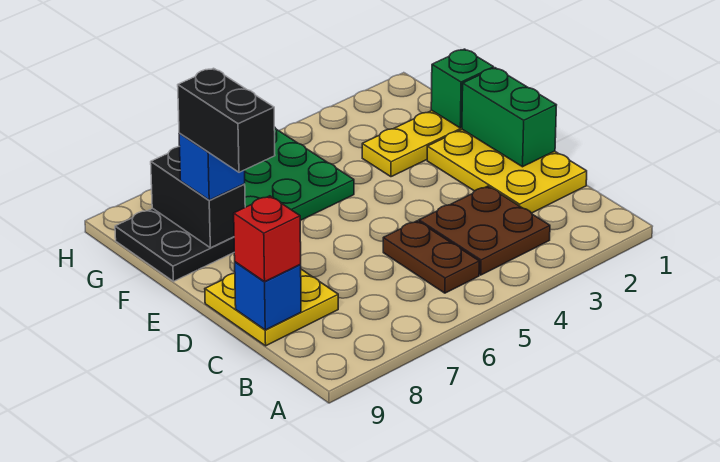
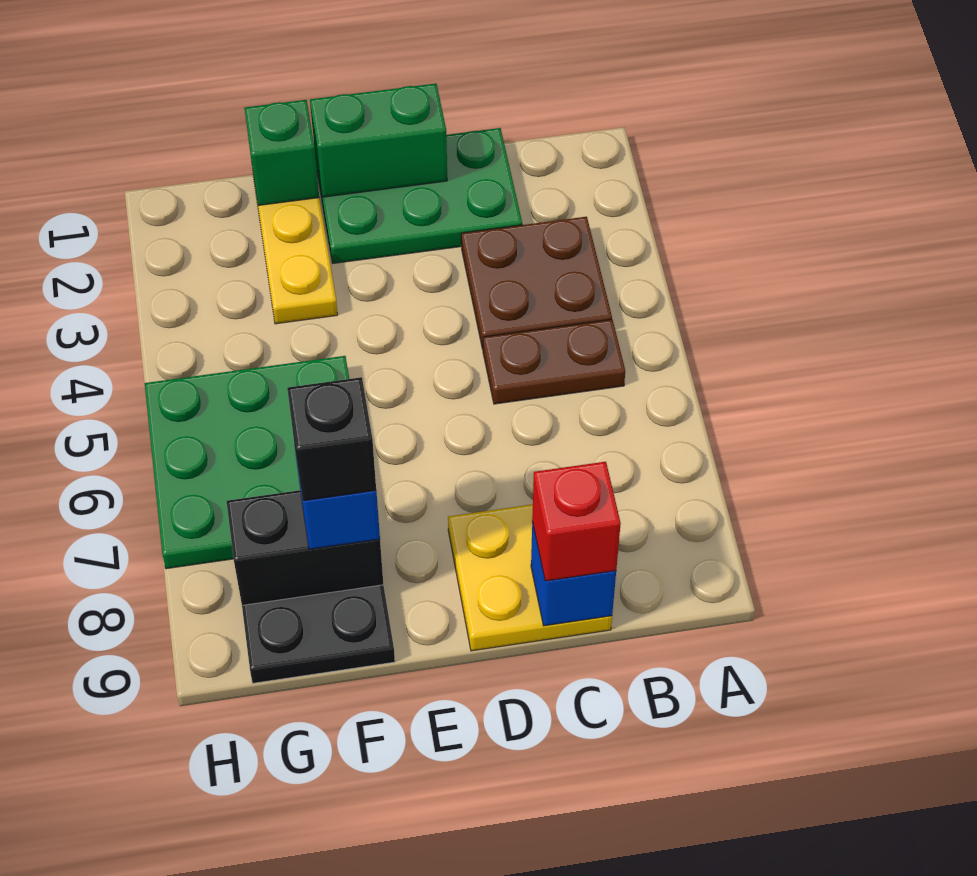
yellow 2x3 plate [427,130,587,213] -> green 2x3 plate [315,128,522,263]
black 1x2 brick [178,68,275,172] -> black 1x1 brick [287,377,376,501]

